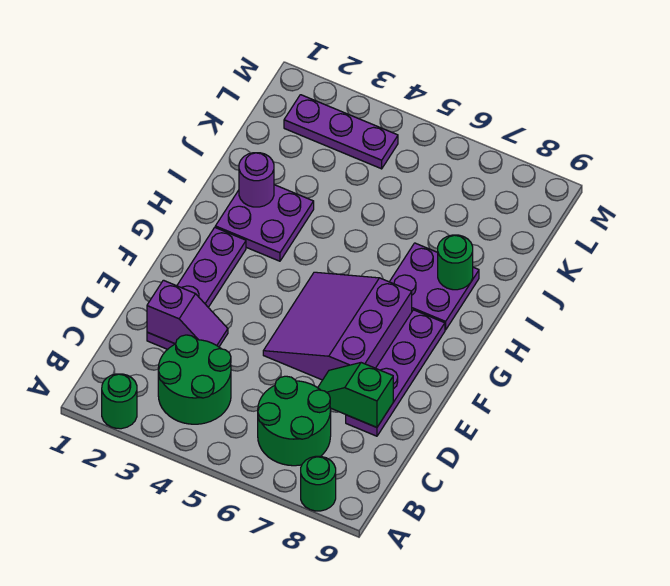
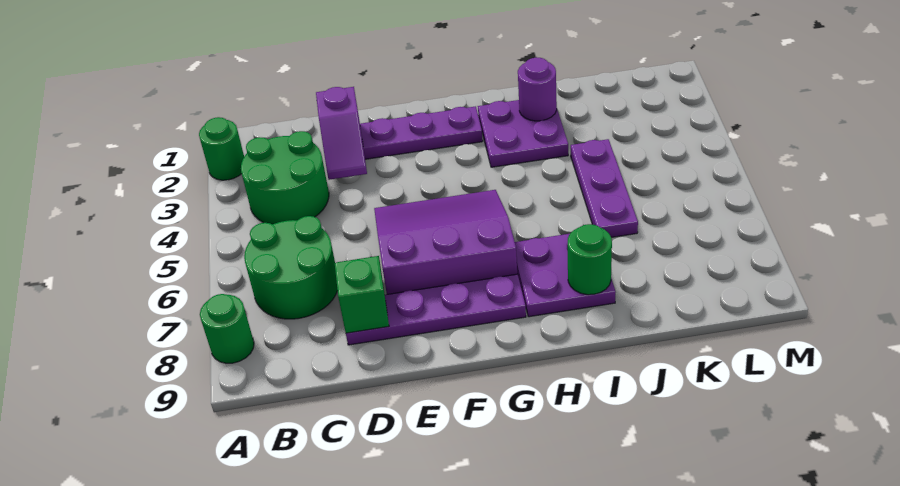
purple 1x3 plate [284,95,398,169] -> purple 1x3 plate moved to [571,139,638,237]

